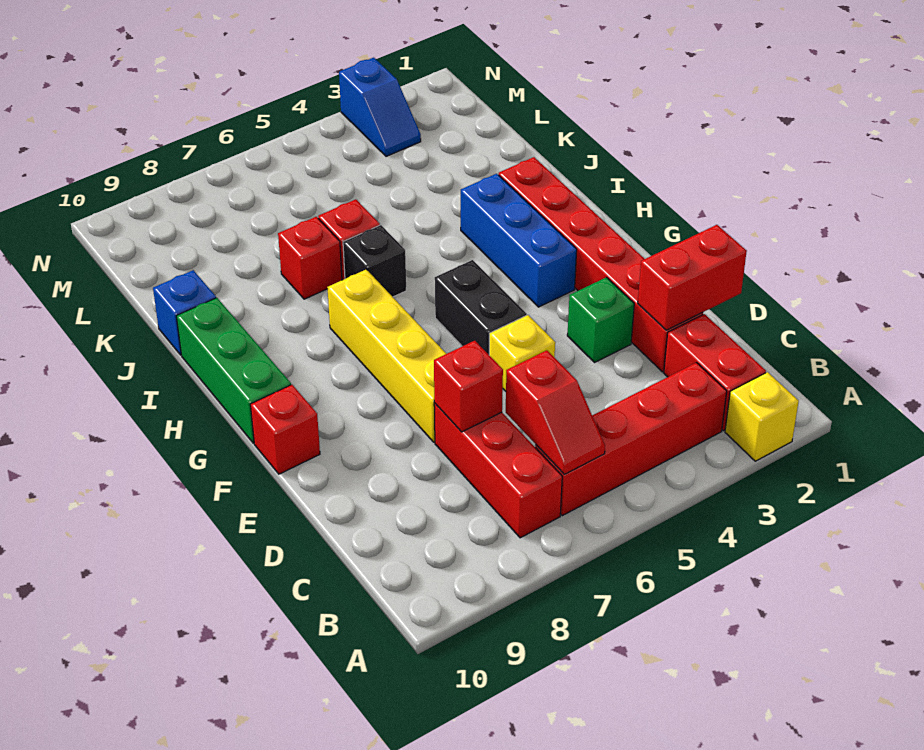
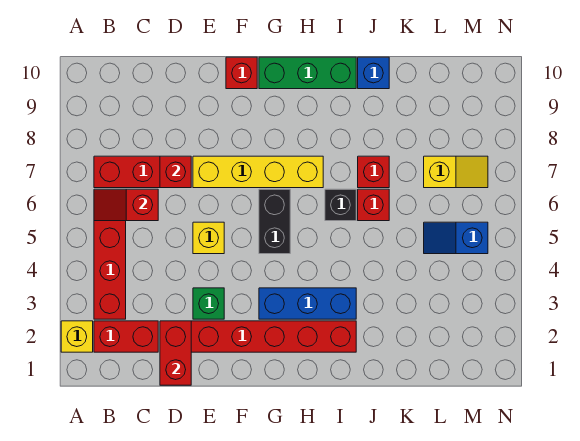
black 1x2 brick [435,260,527,355] -> black 1x2 brick turned to [259,189,290,254]
none -> yellow 1x2 slope [424,156,488,188]
blue 1x2 slope [339,58,421,156] -> blue 1x2 slope moved to [424,222,488,254]

